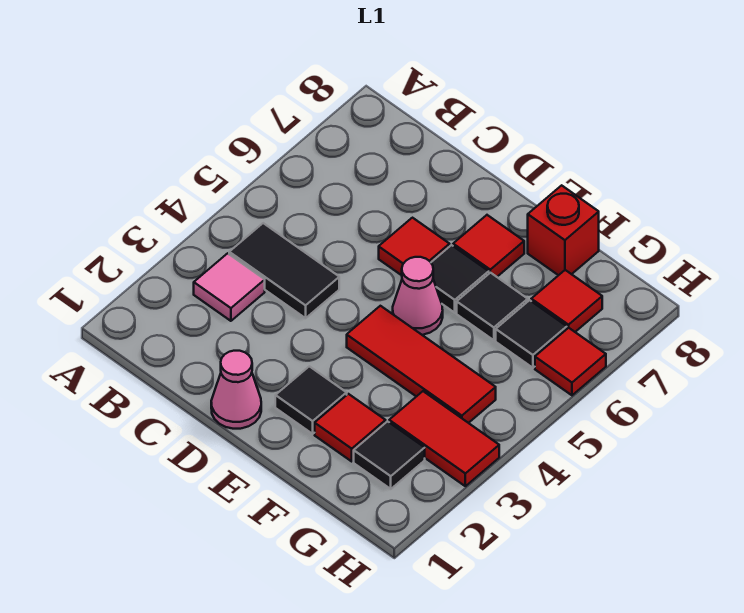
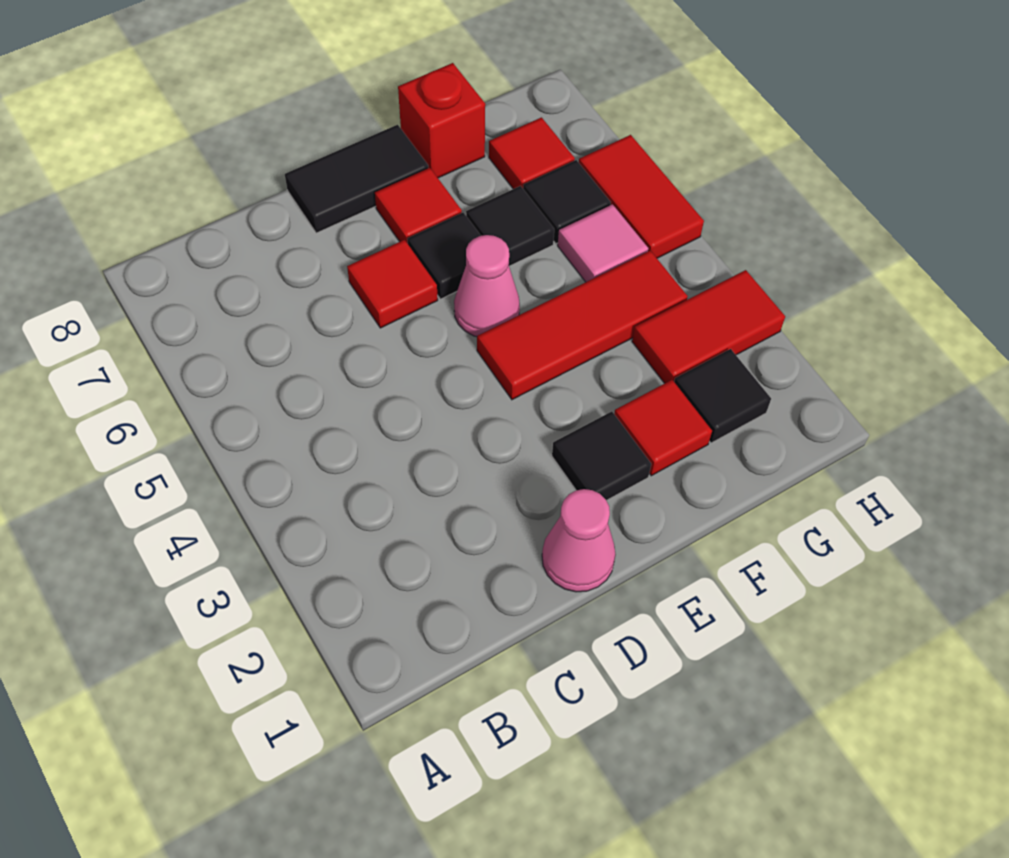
pink 1x1 tile [194,253,265,321] -> pink 1x1 tile moved to [558,204,648,282]
black 1x2 tile [229,223,339,318] -> black 1x2 tile moved to [285,125,428,233]
red 1x1 tile [535,328,606,395] -> red 1x2 tile [579,135,704,258]

